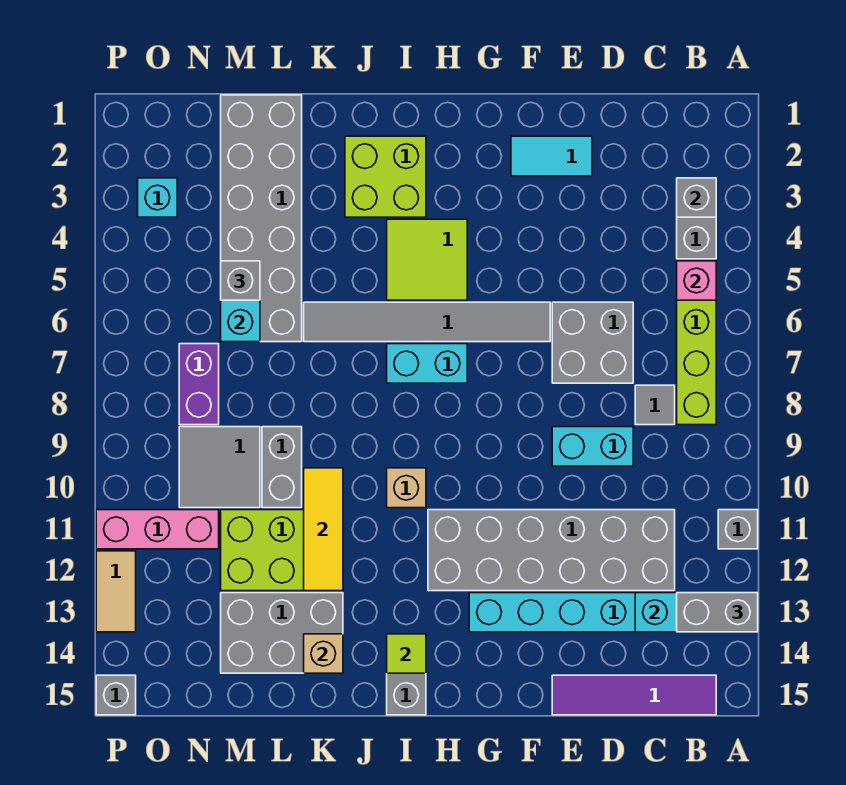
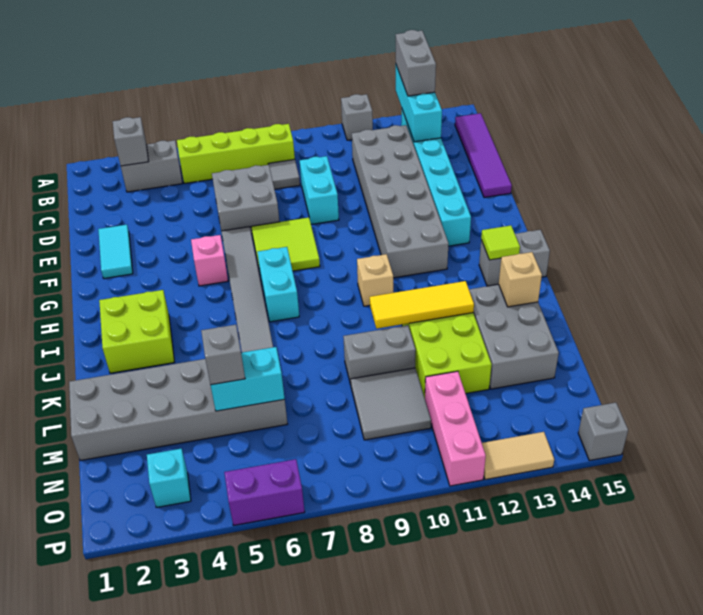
pink 1x1 brick [677,261,716,300] -> pink 1x1 brick moved to [191,235,228,286]
lime 2x2 tile [387,219,467,300] -> lime 2x2 tile moved to [251,217,320,271]
purple 1x2 brick [179,344,219,425] -> purple 1x2 brick moved to [224,459,305,525]

